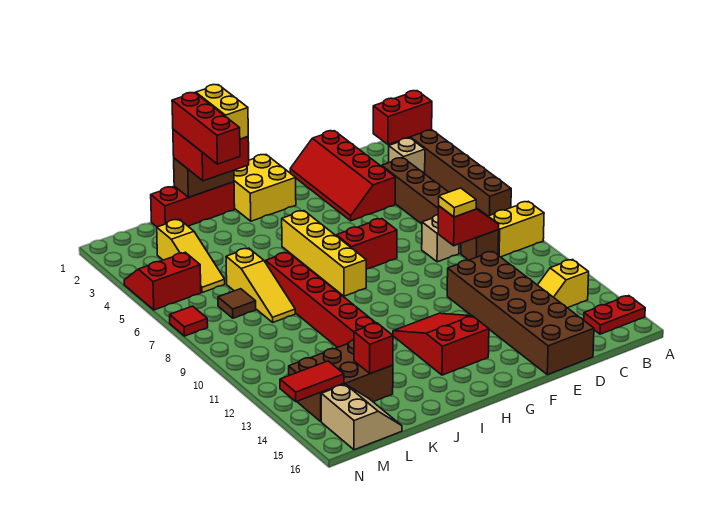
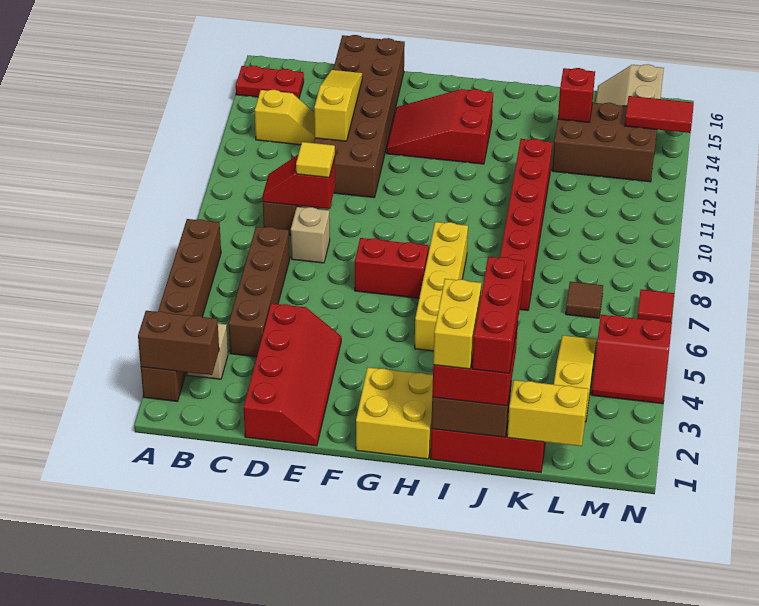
red 1x2 brick [373,91,432,145] -> brown 1x2 brick [138,311,219,375]
yellow 1x2 brick [489,201,544,257] -> yellow 1x2 brick moved to [507,380,588,446]
red 2x3 slope [393,313,489,375] -> red 2x3 slope turned to [387,89,493,164]
yellow 1x3 slope [226,248,295,322] -> yellow 1x3 slope moved to [314,70,362,141]

